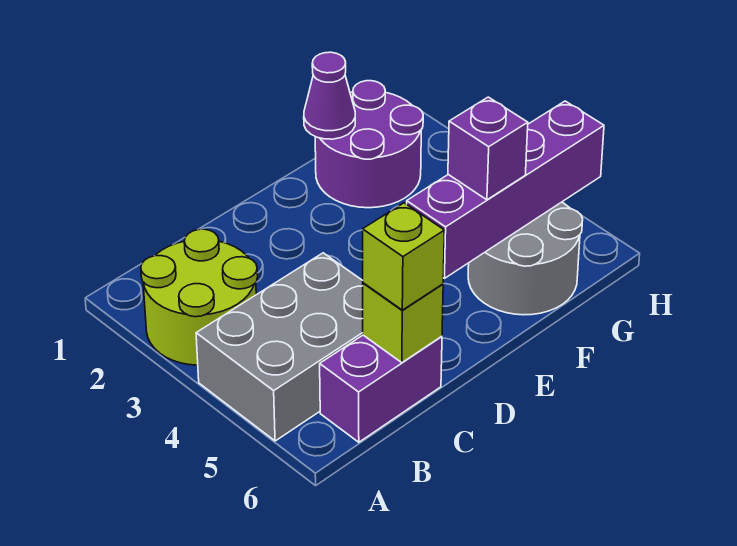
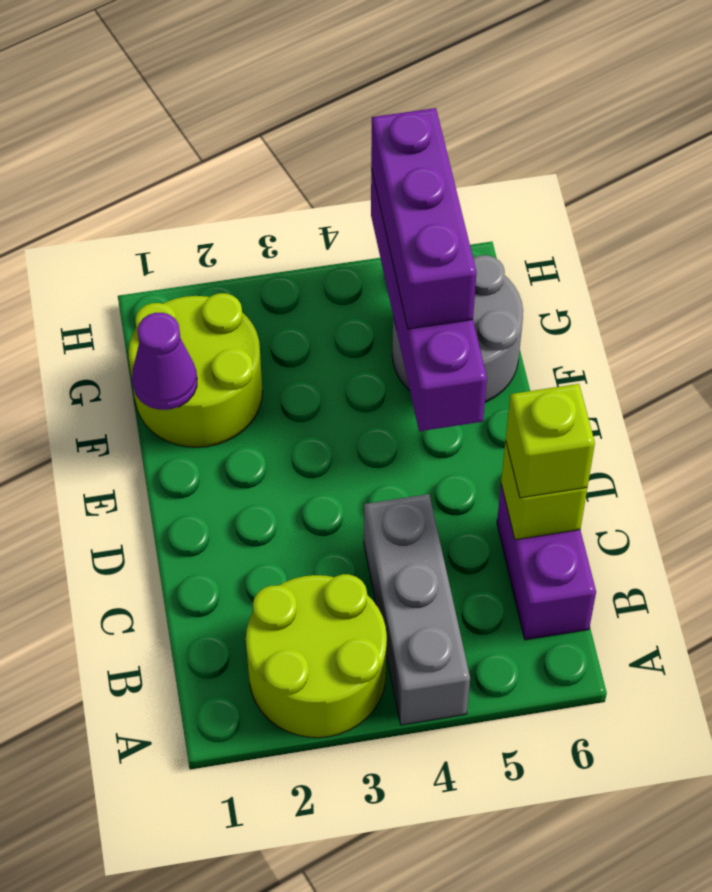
grey 2x3 brick [196,253,363,441] -> grey 1x3 brick [364,494,470,725]
purple 2x2 round brick [315,81,423,208] -> lime 2x2 round brick [128,293,263,447]
purple 1x1 brick [448,97,528,200] -> purple 1x3 brick [371,108,477,329]

